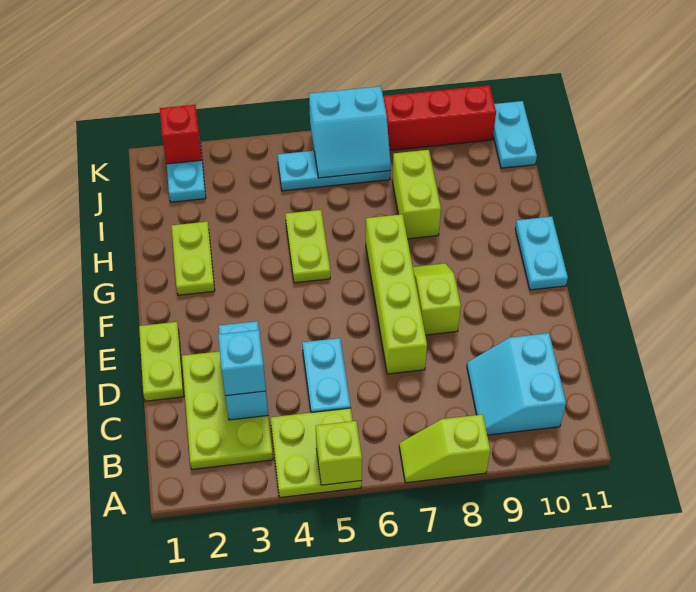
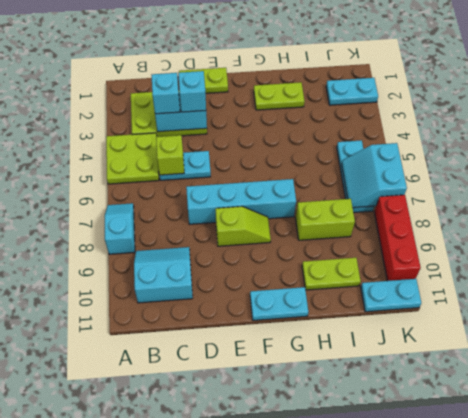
lime 1x1 brick [316,421,362,485] -> lime 1x1 brick moved to [156,135,184,175]
lime 1x2 slope [399,414,490,483] -> cyan 1x2 slope [105,203,135,254]
none -> cyan 1x1 brick [178,71,206,112]
lime 1x4 brick [366,214,427,374] -> cyan 1x4 brick [186,179,296,224]
lime 1x2 plate [285,210,330,283] -> lime 1x2 plate moved to [302,258,361,290]
red 1x1 brick [160,105,202,164] -> none

